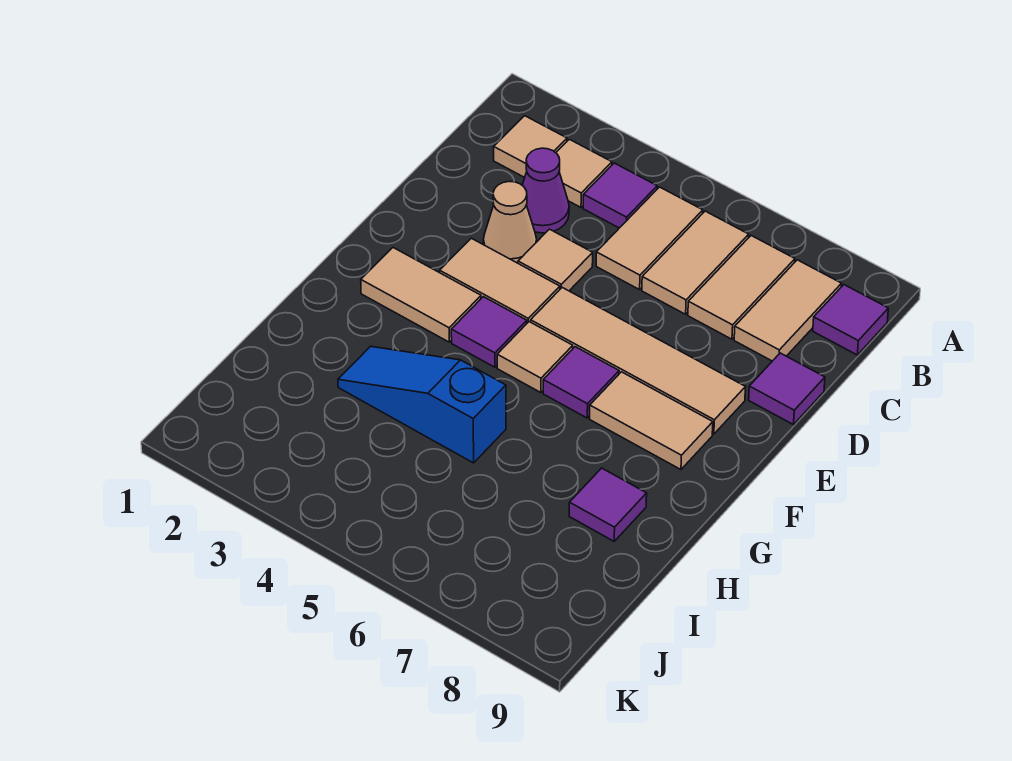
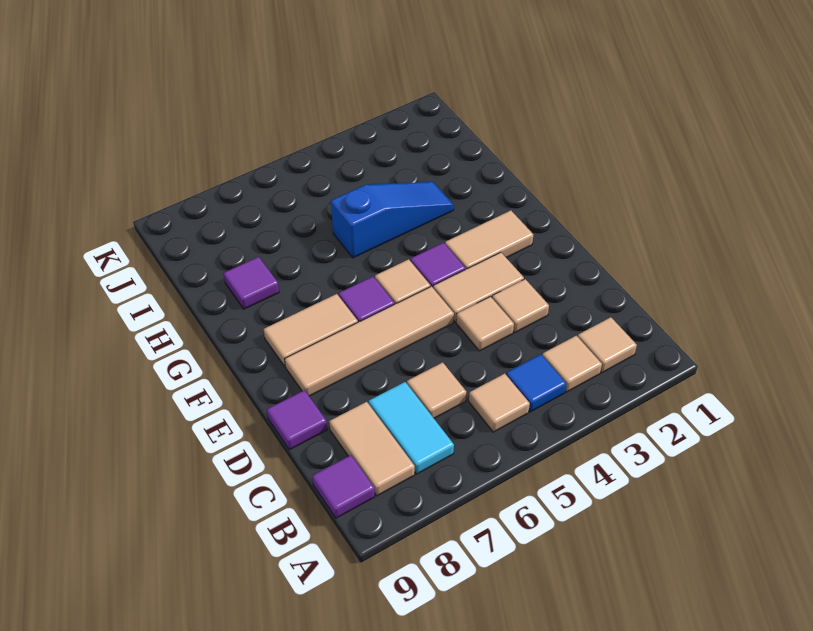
purple 1x1 tile [583,163,657,228] -> blue 1x1 tile [506,354,566,412]
tan 1x2 tile [596,187,703,290] -> tan 1x1 tile [469,374,530,432]
tan 1x2 tile [642,211,749,314] -> tan 1x1 tile [407,362,466,418]
tan 1x2 tile [688,236,795,339] -> cyan 1x2 tile [369,382,454,474]
purple 1x1 cone [522,148,569,233] -> none
tan 1x1 cone [483,182,537,263] -> tan 1x1 tile [492,279,549,332]

